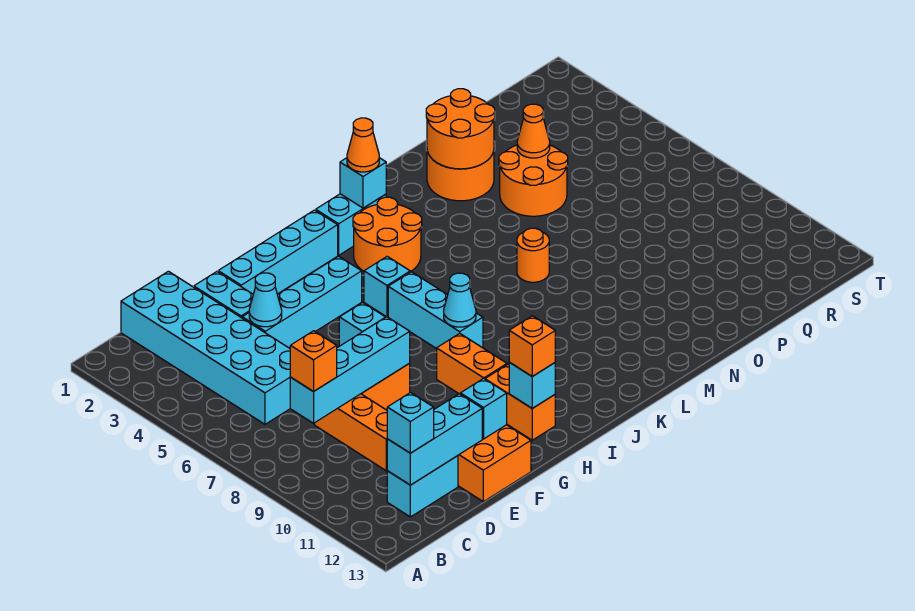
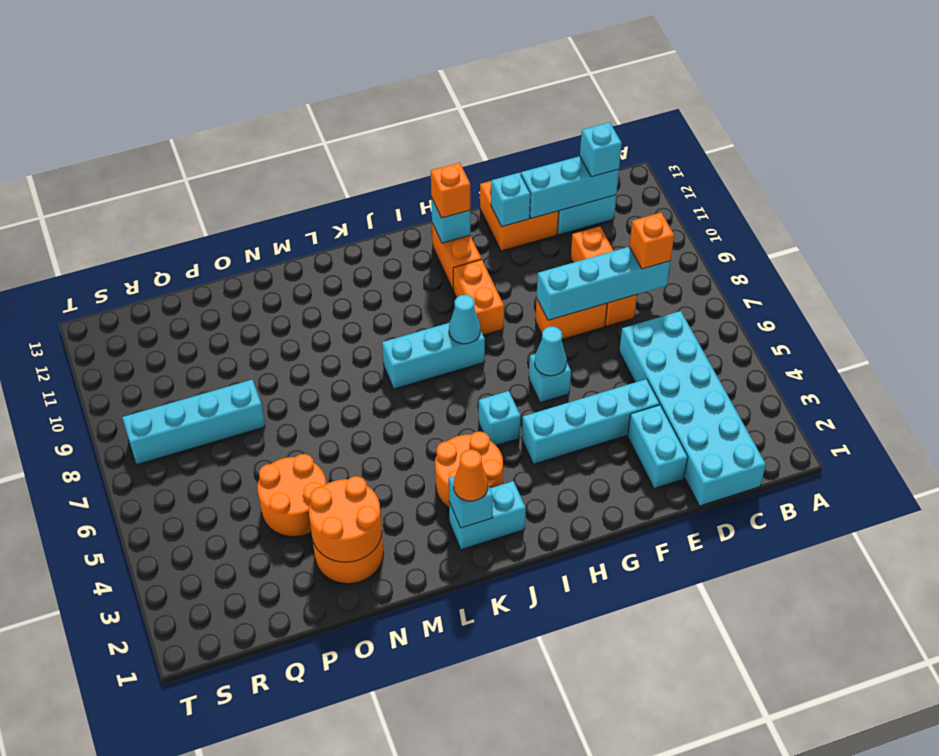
cyan 1x1 cone [249,273,282,327] -> cyan 1x1 cone moved to [535,326,567,376]
cyan 1x4 brick [218,210,338,294] -> cyan 1x4 brick moved to [122,380,265,465]
cyan 1x3 brick [388,272,483,349] -> cyan 1x3 brick turned to [382,323,485,389]
orange 1x1 round brick [517,228,549,282] -> none
orange 1x1 cone [517,104,550,158] -> none

